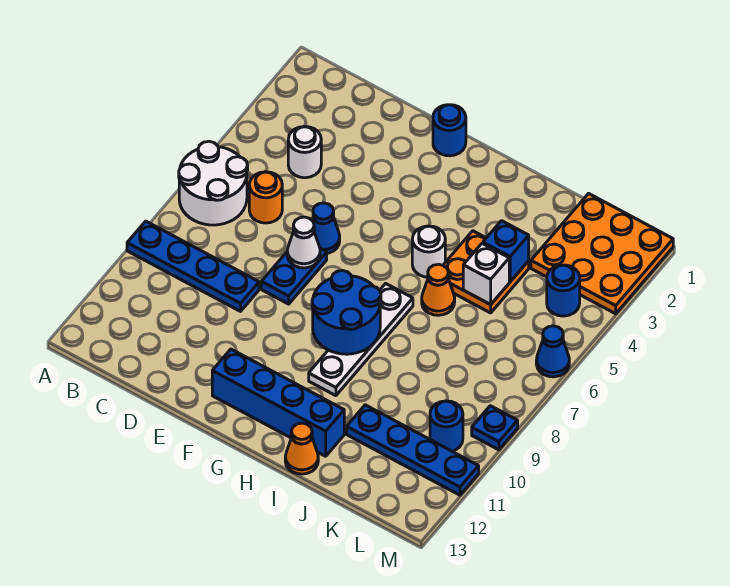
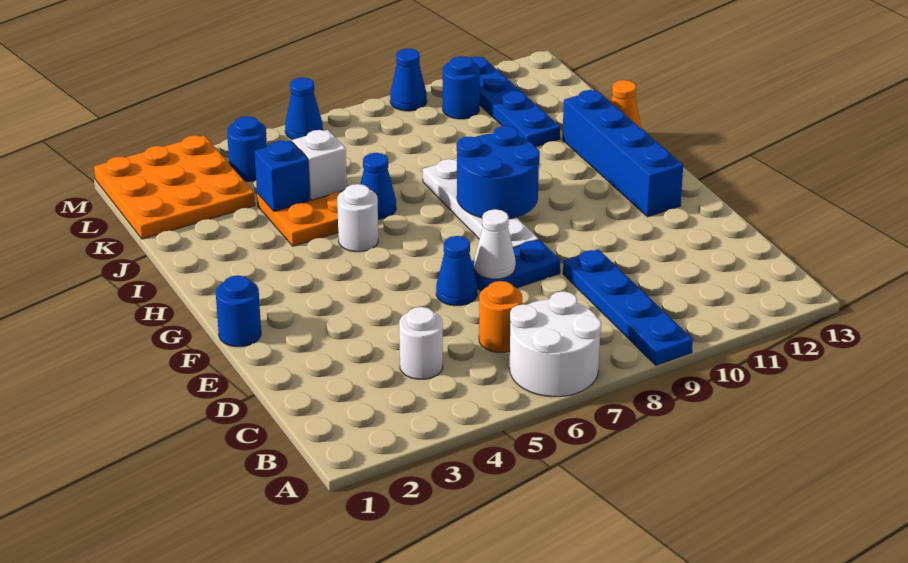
white 1x4 plate [309,283,413,396] -> white 1x4 plate turned to [423,159,538,248]
orange 1x1 cone [422,264,455,315] -> blue 1x1 cone [361,153,396,219]
blue 1x1 plate [472,406,518,450] -> blue 1x1 cone [390,49,427,111]

